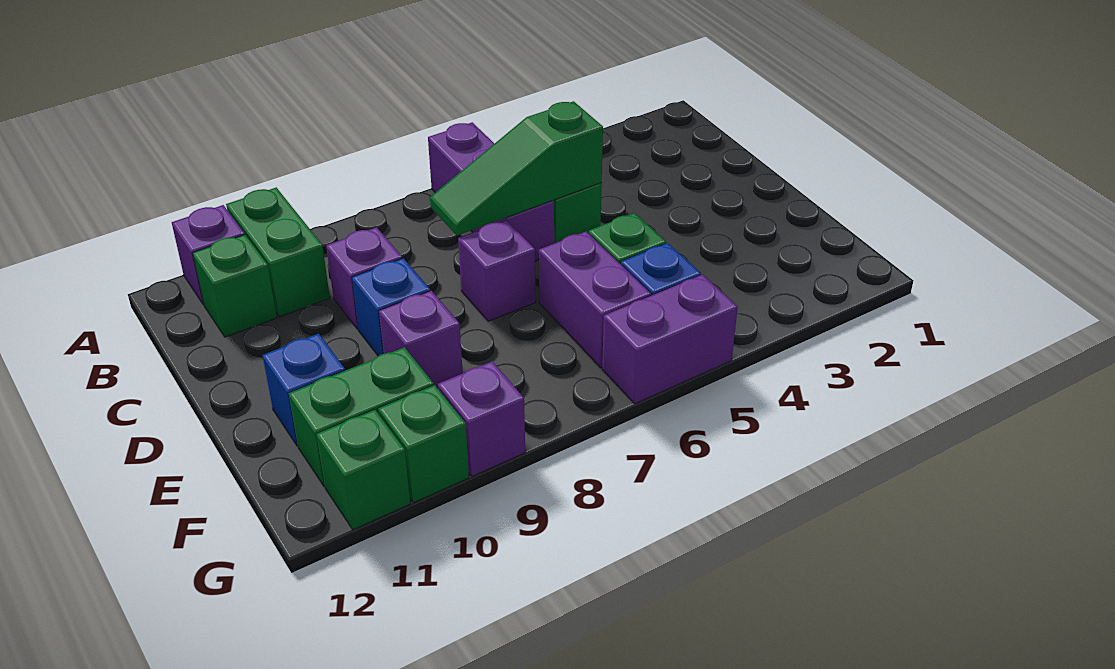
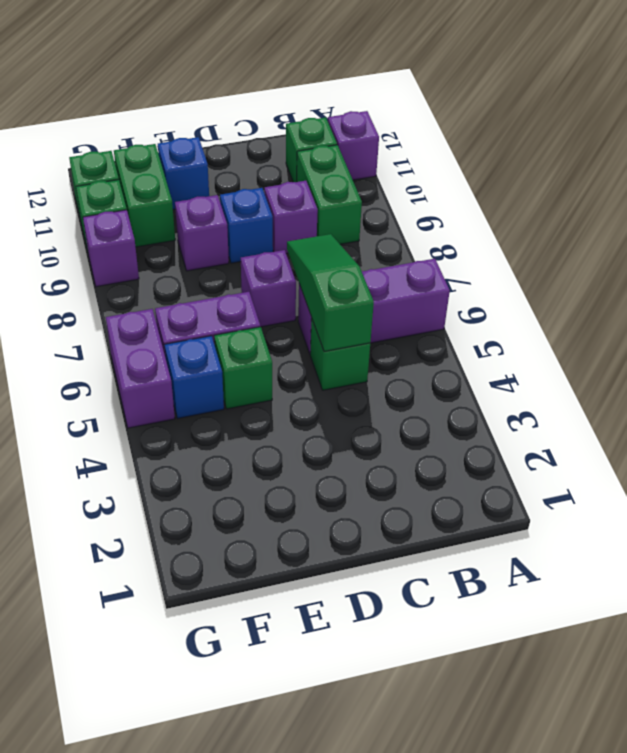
green 1x2 brick [226,188,330,317] -> green 1x2 brick turned to [297,145,362,244]

